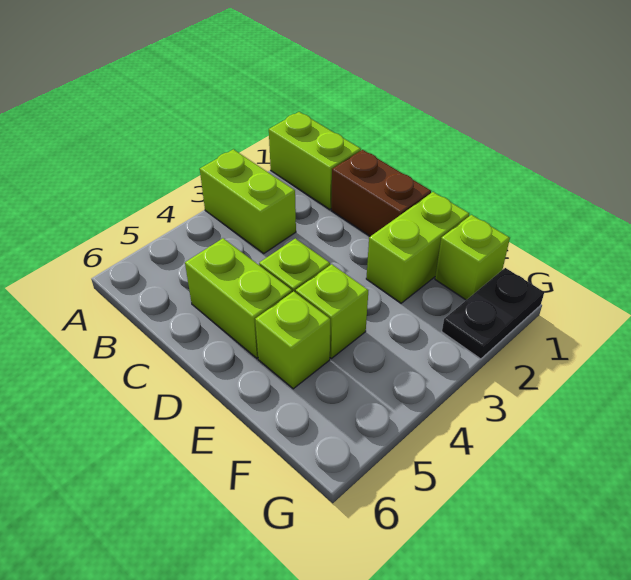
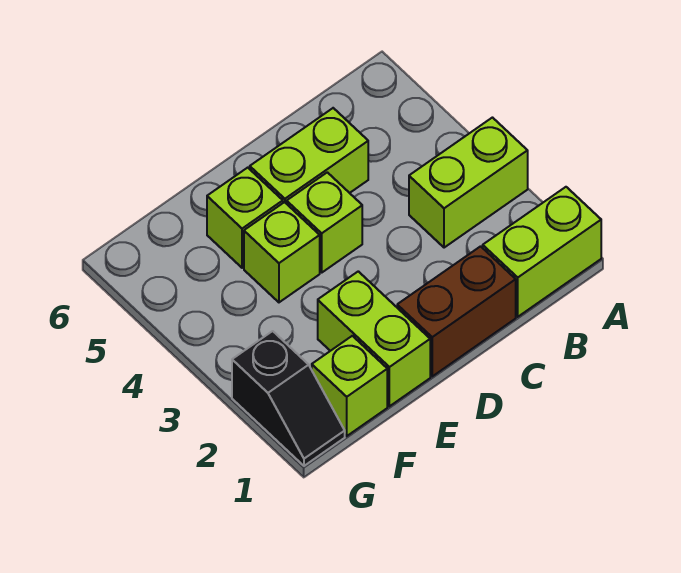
black 1x2 plate [442,268,544,359] -> black 1x2 slope [232,331,345,466]

